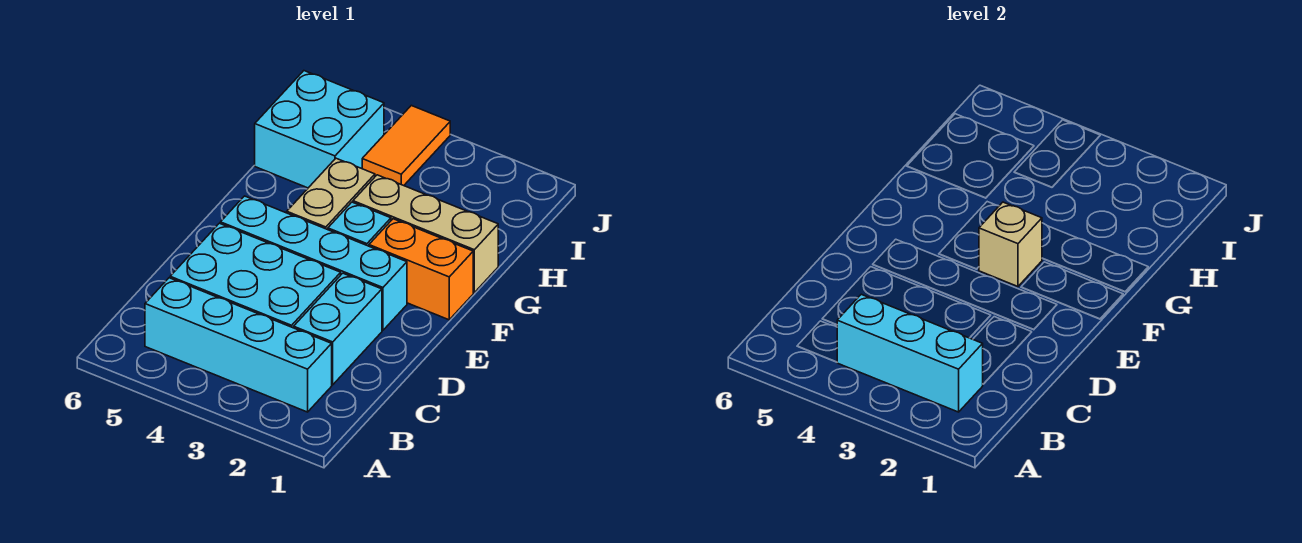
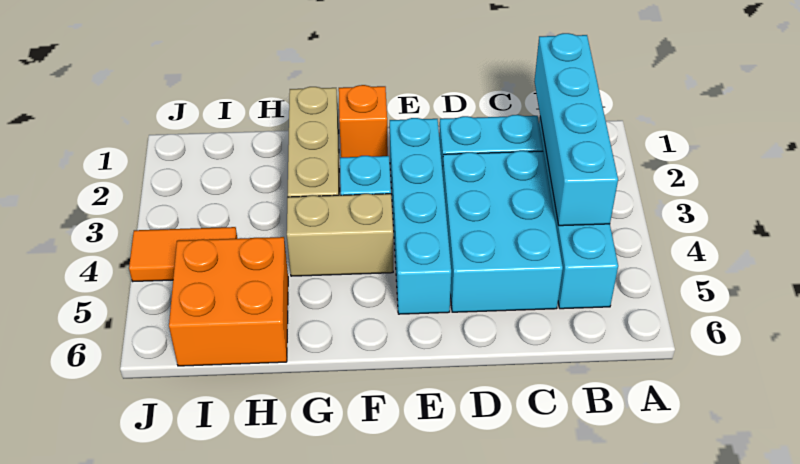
cyan 1x3 brick [837,294,983,412] -> cyan 1x4 brick [534,33,618,226]
orange 1x2 brick [369,219,473,320] -> orange 1x1 brick [339,85,388,157]
tan 1x1 brick [979,202,1042,287] -> none
cyan 2x2 brick [255,71,384,188] -> orange 2x2 brick [169,237,288,366]

